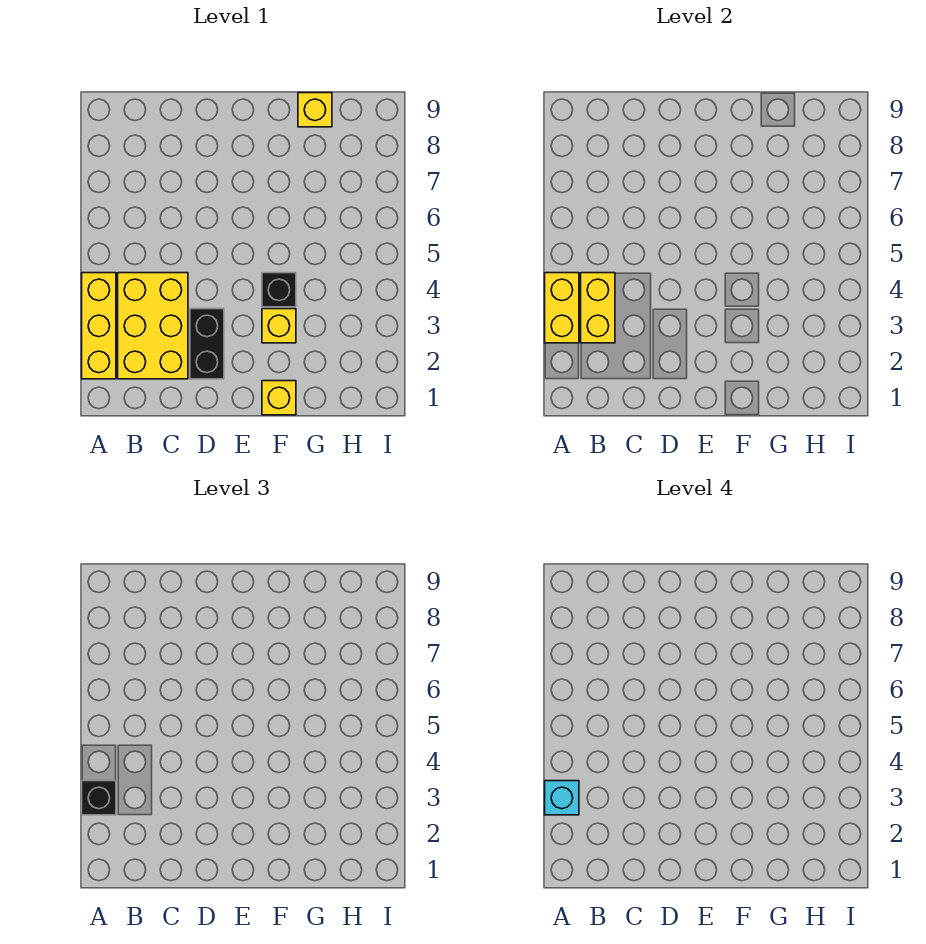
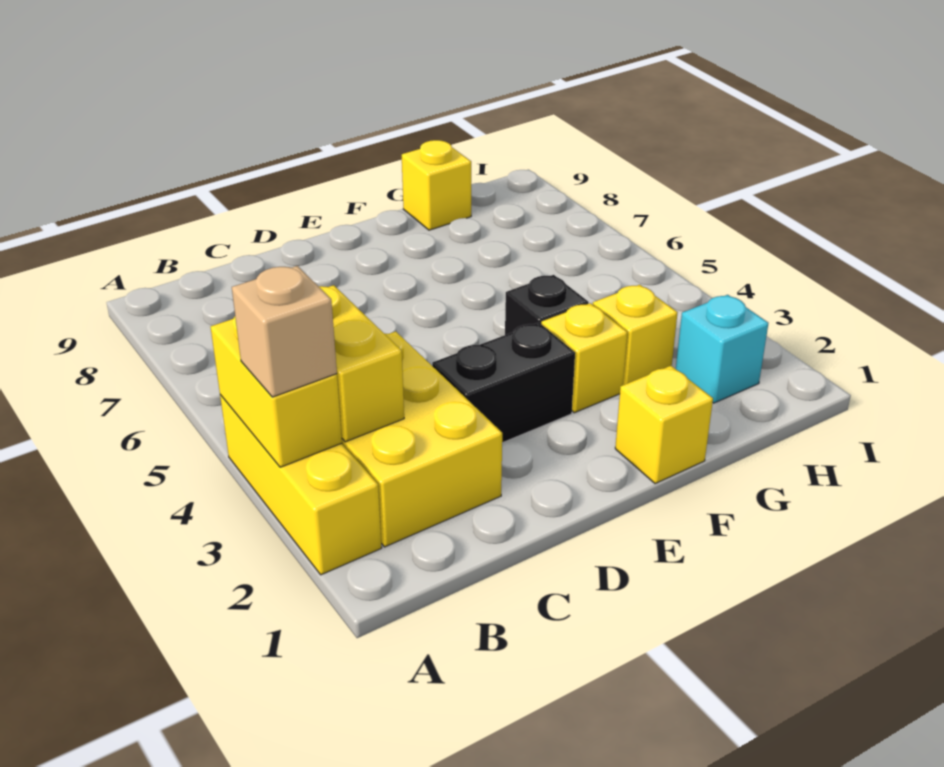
black 1x1 brick [82,781,116,815] -> tan 1x1 brick [232,266,337,397]
cyan 1x1 brick [545,781,579,815] -> cyan 1x1 brick moved to [676,295,768,403]
black 1x2 brick [190,309,224,379] -> black 1x2 brick turned to [432,323,575,443]
none -> yellow 1x1 brick [593,285,678,385]

